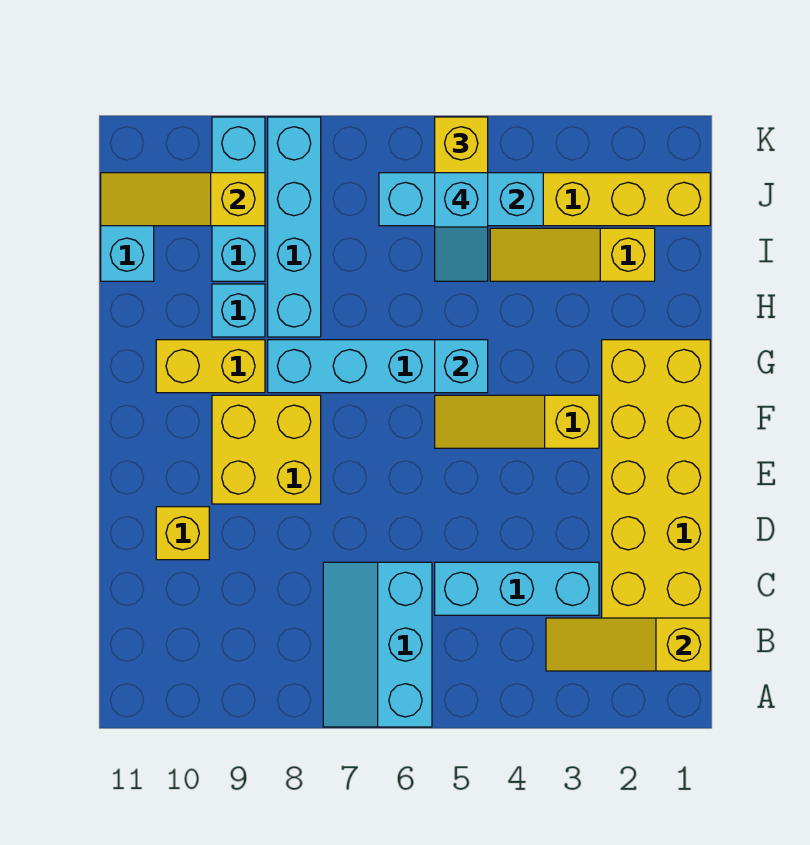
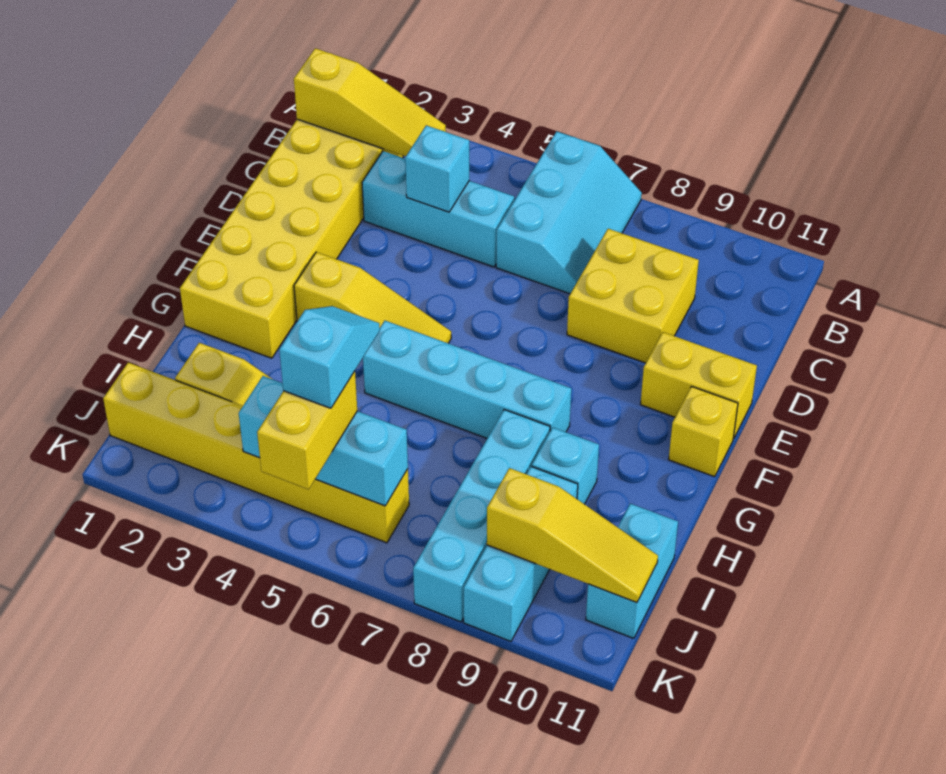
yellow 1x1 brick [156,507,209,560] -> yellow 1x1 brick moved to [669,387,738,477]
yellow 2x2 brick [212,395,321,504] -> yellow 2x2 brick moved to [567,229,699,363]
cyan 1x1 brick [435,340,488,393] -> cyan 1x1 brick moved to [405,125,469,212]
yellow 1x2 brick [156,340,265,393] -> yellow 1x2 brick moved to [641,332,757,439]

